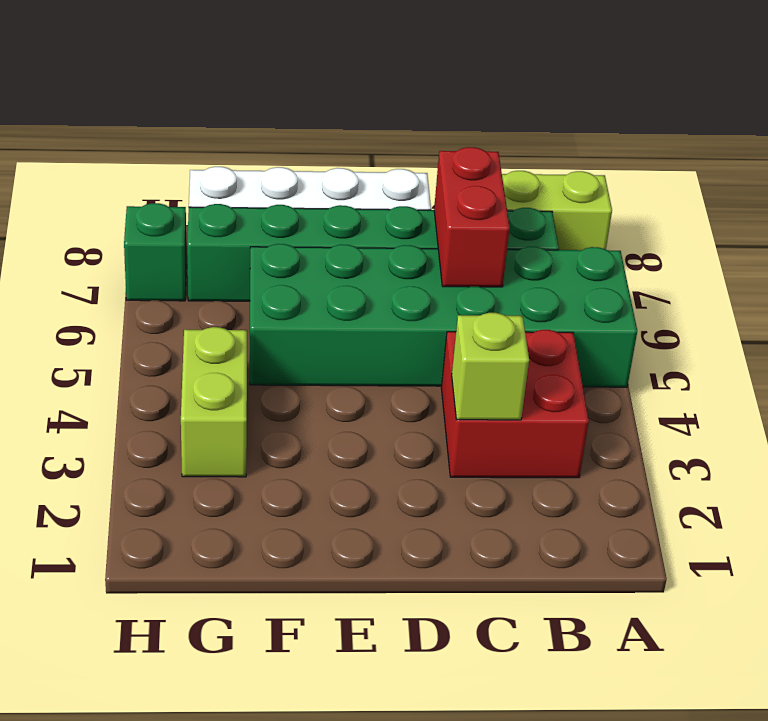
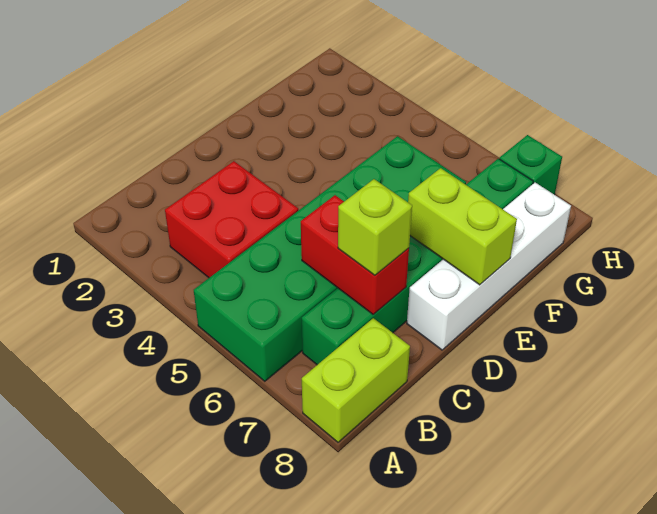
lime 1x1 brick [452,313,529,420] -> lime 1x1 brick moved to [338,179,412,275]
lime 1x2 brick [181,327,247,477] -> lime 1x2 brick moved to [408,168,517,285]

